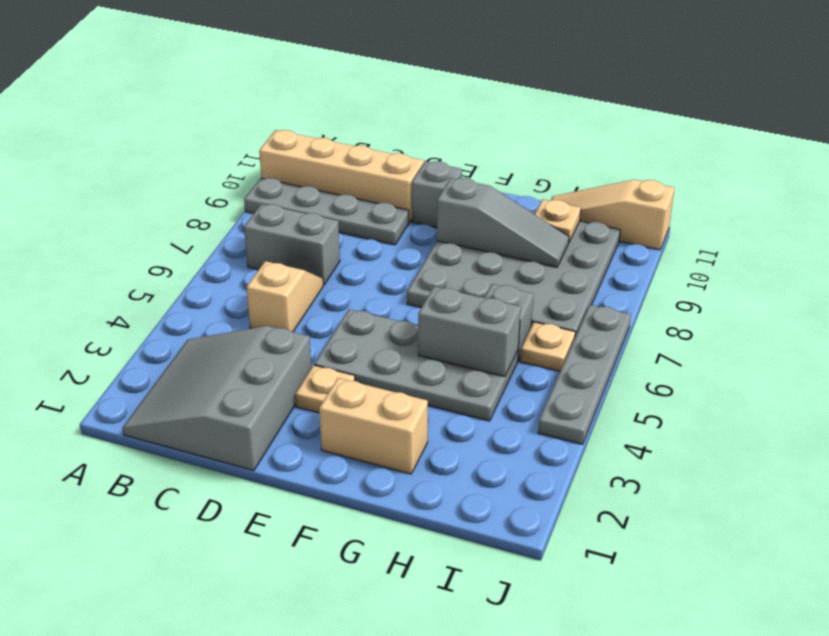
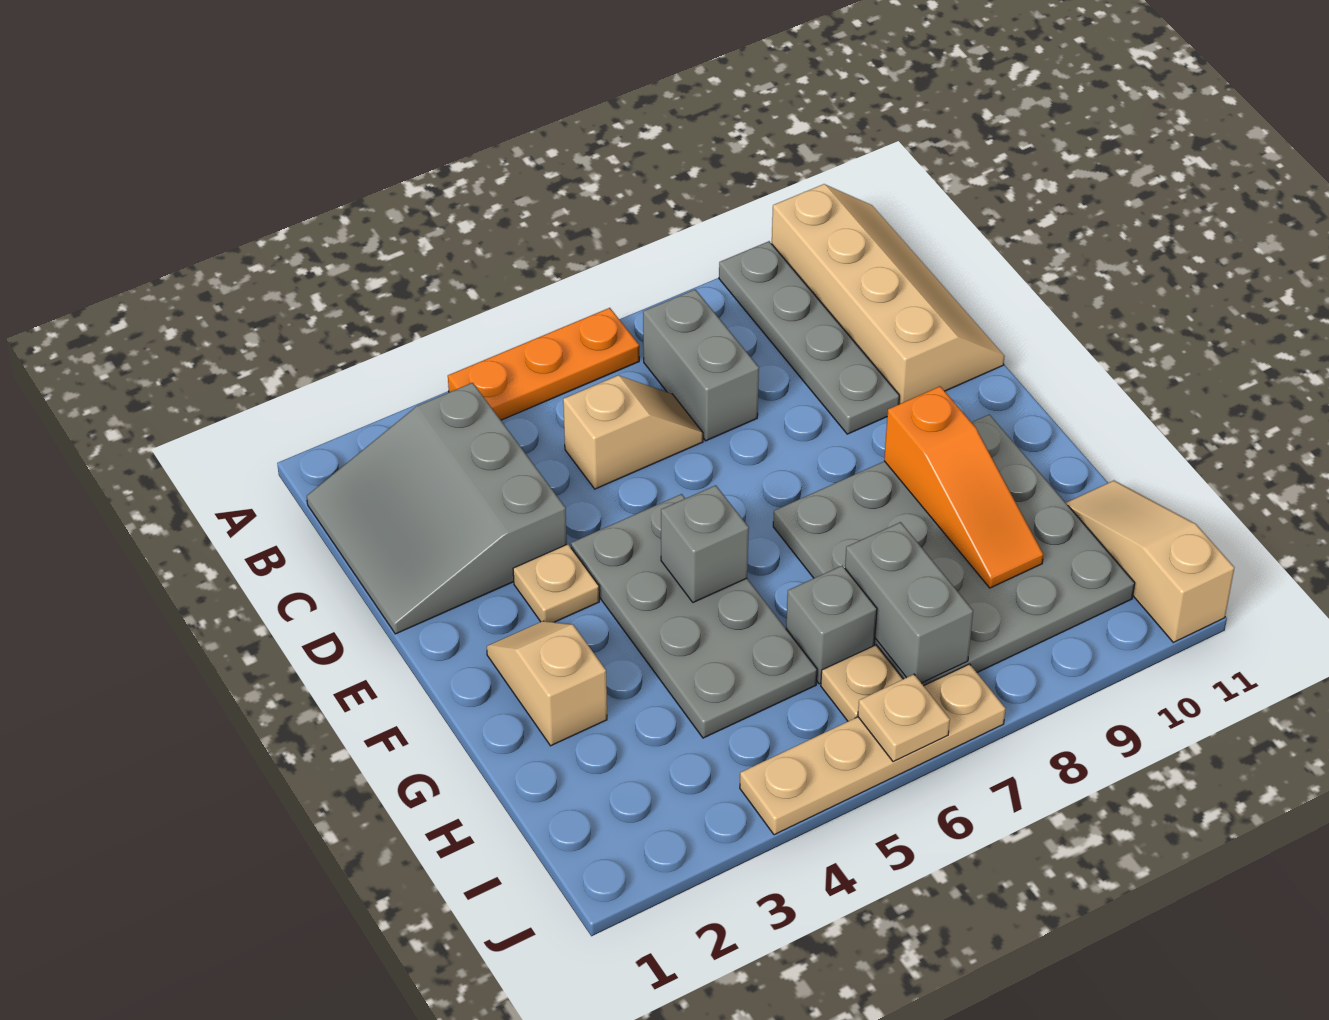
none -> orange 1x3 plate [448,308,639,420]
grey 3x3 slope [122,326,311,471] -> grey 3x3 slope turned to [307,383,567,634]
grey 1x1 brick [412,161,462,228] -> grey 1x1 brick moved to [661,485,749,602]
tan 1x2 brick [319,378,428,474] -> tan 1x2 slope [487,621,607,746]
grey 1x3 slope [437,178,569,267] -> orange 1x3 slope [884,386,1043,588]
grey 1x2 brick [418,287,521,377] -> grey 1x2 brick moved to [845,522,973,683]
tan 1x1 plate [535,199,581,242] -> tan 1x1 plate moved to [858,674,950,762]
grey 1x4 plate [538,305,631,444] -> tan 1x4 plate [740,664,1006,835]

